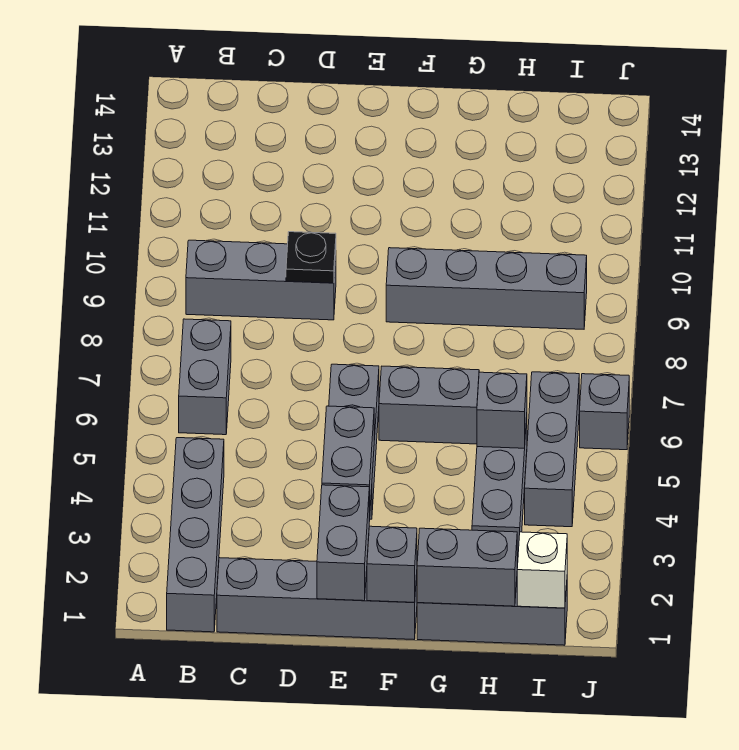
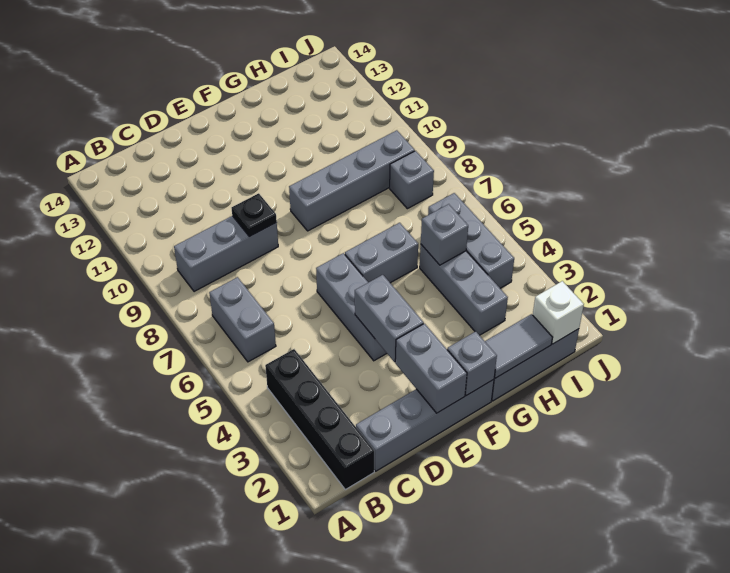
grey 1x4 brick [167,438,224,632] -> black 1x4 brick [265,349,374,490]
grey 1x2 brick [417,528,517,606] -> grey 1x2 tile [485,314,552,378]
grey 1x1 brick [580,374,629,450] -> grey 1x1 brick moved to [390,151,434,209]

